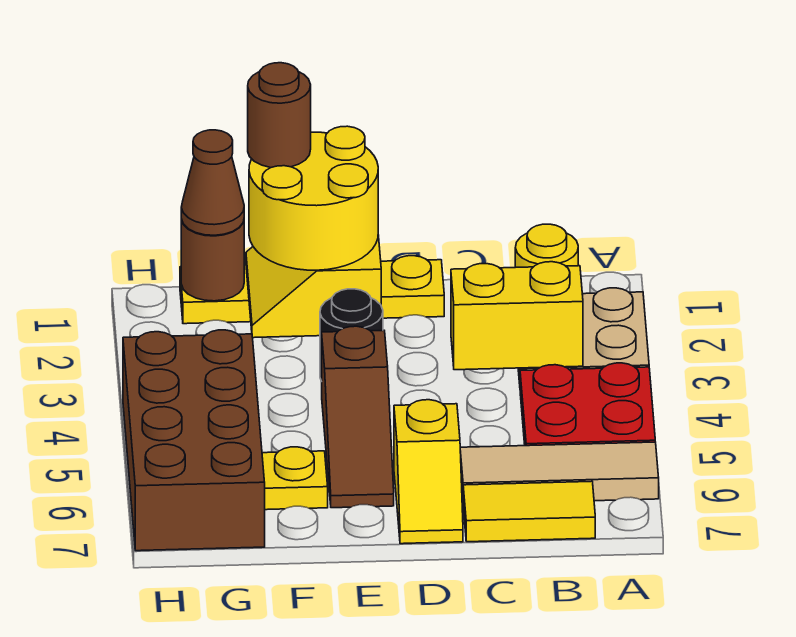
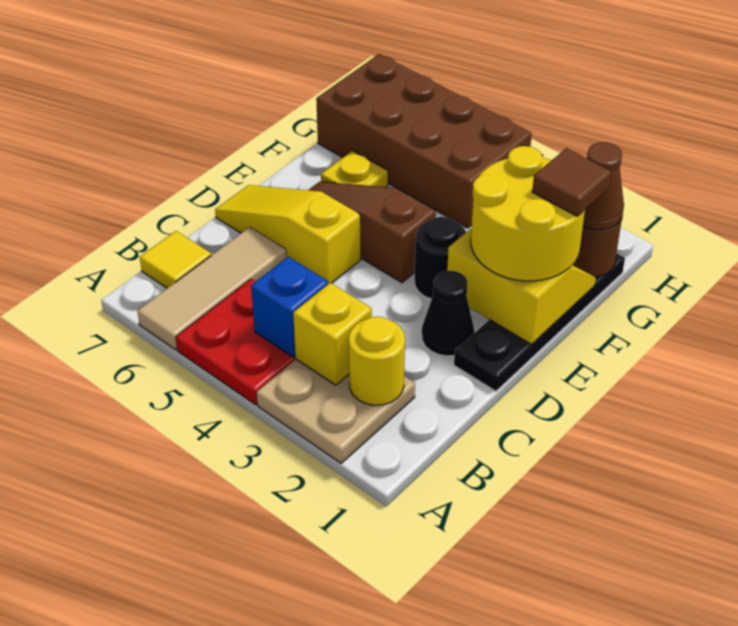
yellow 1x2 brick [451,262,583,370] -> yellow 1x1 brick [293,283,372,385]
none -> blue 1x1 brick [251,257,328,357]
yellow 1x2 tile [463,481,595,542] -> yellow 1x1 tile [140,231,211,288]
yellow 1x4 plate [180,256,444,324] -> black 1x4 plate [454,253,625,391]
none -> black 1x1 cone [422,271,474,356]
yellow 1x2 slope [394,400,463,544] -> yellow 1x3 slope [215,185,361,284]
brown 1x1 round brick [248,63,311,168] -> brown 1x1 tile [532,148,611,216]

